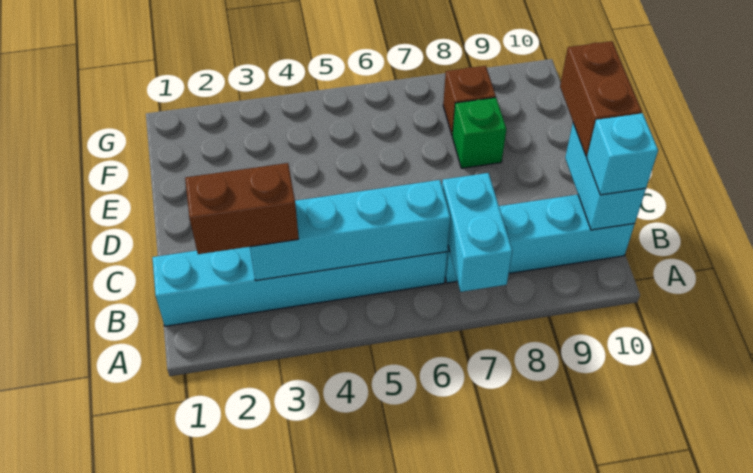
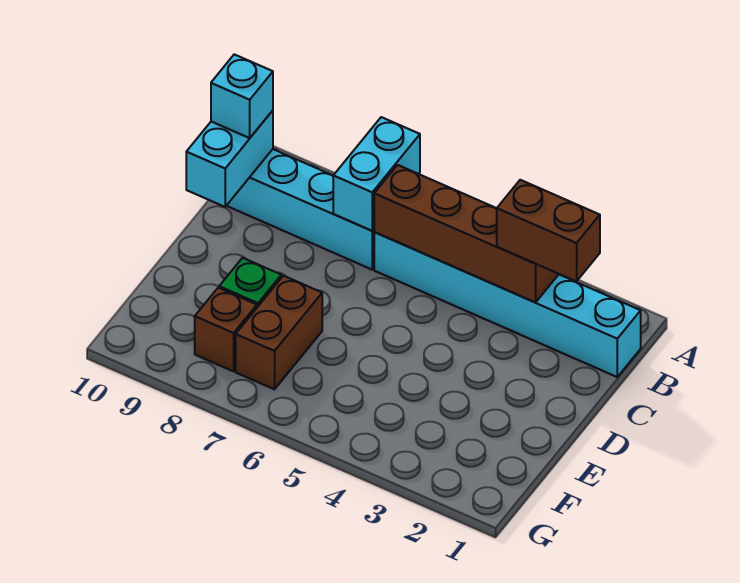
cyan 1x4 brick [250,180,450,280] -> brown 1x4 brick [374,165,559,302]
brown 1x2 brick [560,41,642,156] -> brown 1x2 brick moved to [236,276,322,389]

